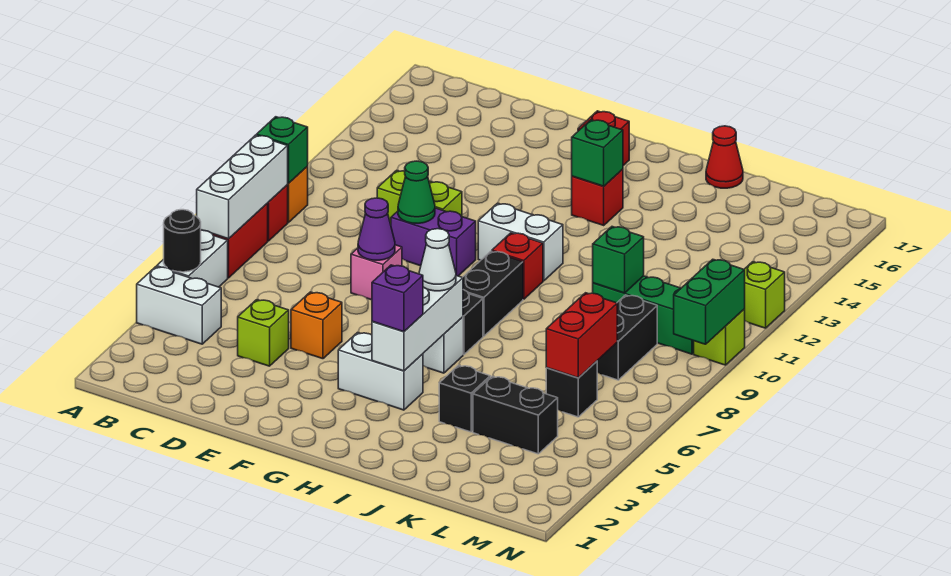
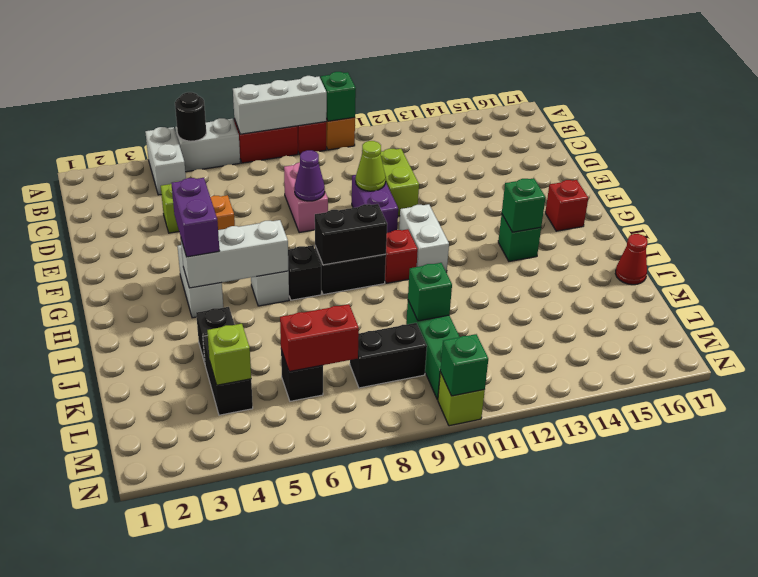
pink 1x1 brick [351,245,402,300] -> pink 1x2 brick [284,162,328,233]
green 1x1 cone [398,161,435,223] -> lime 1x1 cone [356,141,386,191]
purple 1x1 brick [372,265,423,332] -> purple 1x2 brick [171,178,219,257]
white 1x1 cone [419,229,456,291] -> none
none -> black 1x2 brick [315,204,387,265]
red 1x1 brick [572,169,623,225] -> green 1x1 brick [498,214,541,261]
green 1x2 brick [674,259,745,344] -> green 1x1 brick [440,334,488,396]
lime 1x1 brick [744,262,785,328] -> lime 1x1 brick moved to [207,324,251,385]

